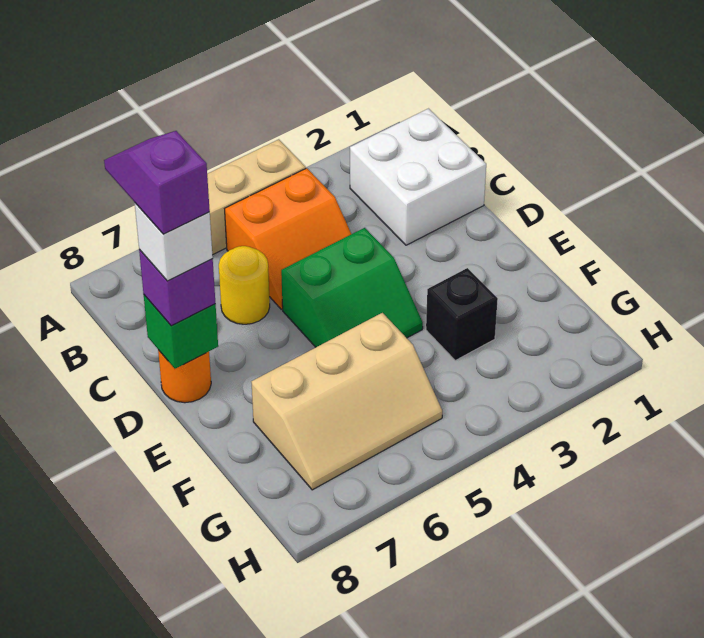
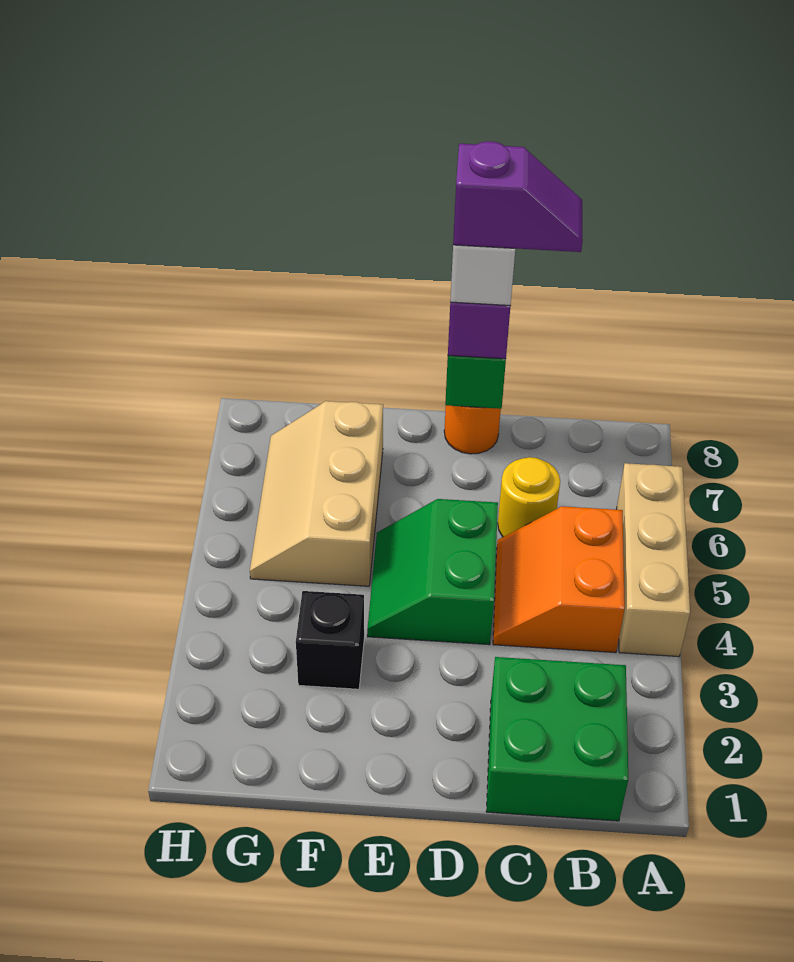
white 2x2 brick [350,109,486,245] -> green 2x2 brick [486,657,628,821]

